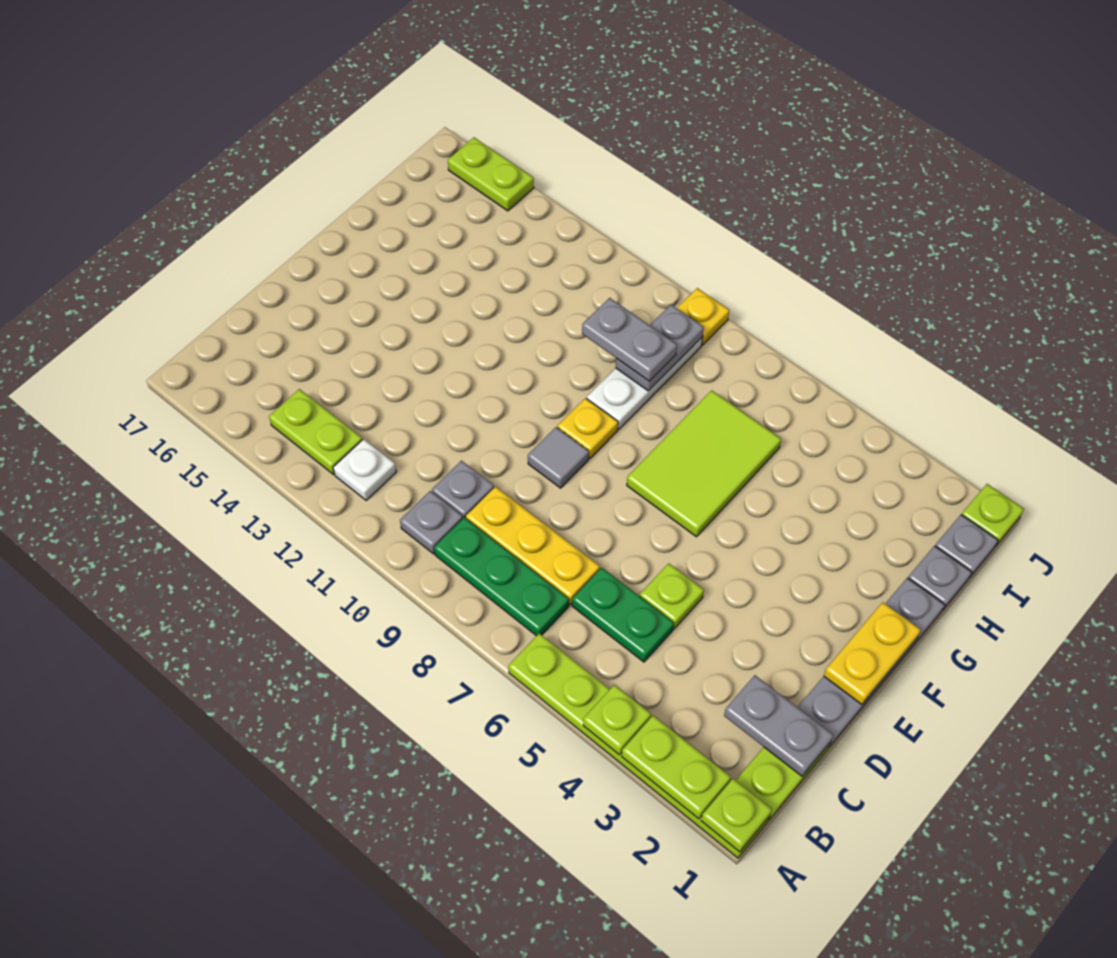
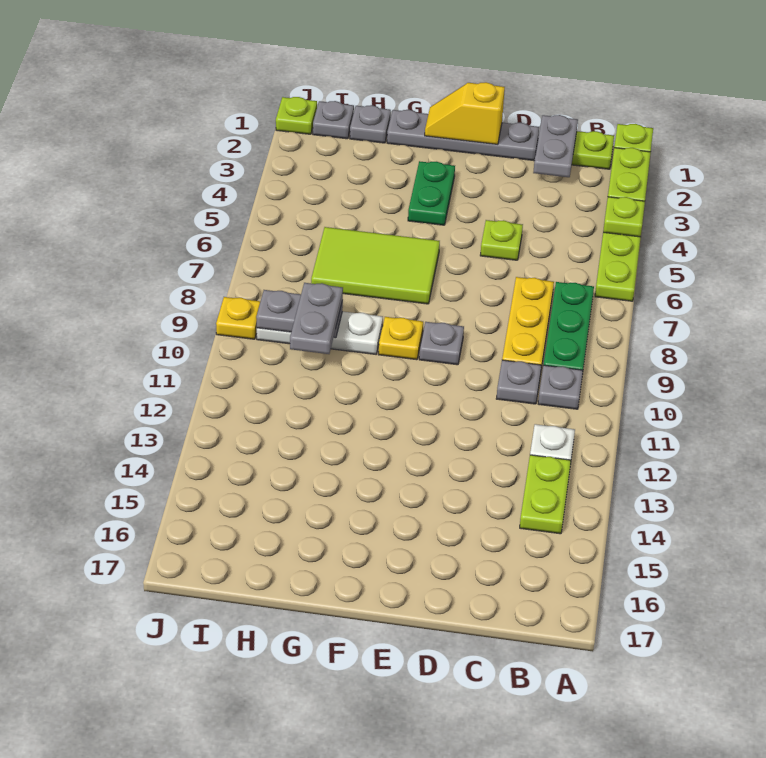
green 1x2 plate [572,568,674,662] -> green 1x2 plate moved to [408,161,455,225]
yellow 1x2 plate [824,602,921,705] -> yellow 1x2 slope [425,82,505,145]
grey 1x1 tile [528,427,589,488] -> grey 1x1 plate [419,322,464,365]
lime 1x2 plate [448,138,534,211] -> none

